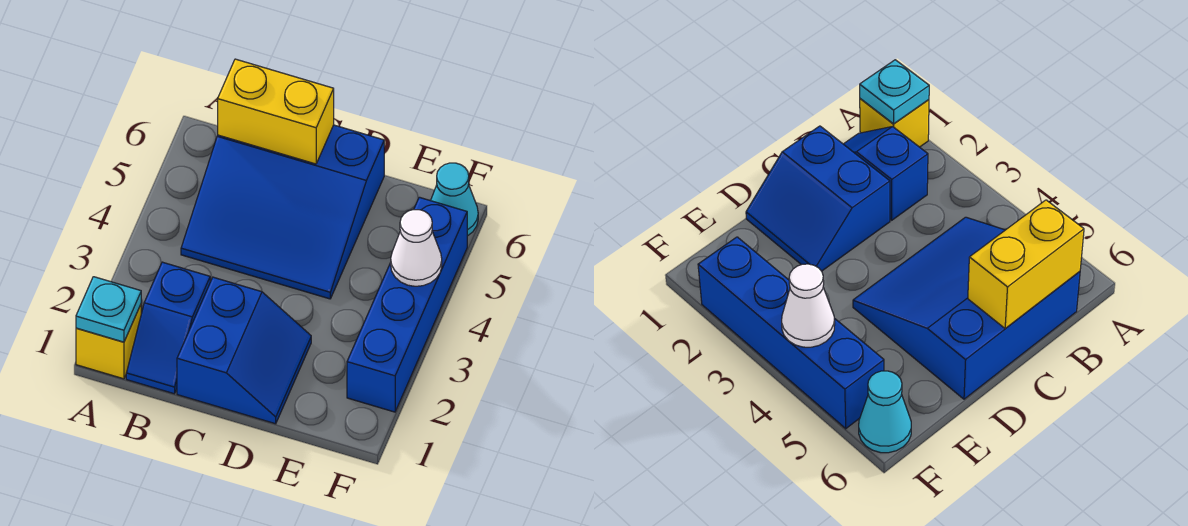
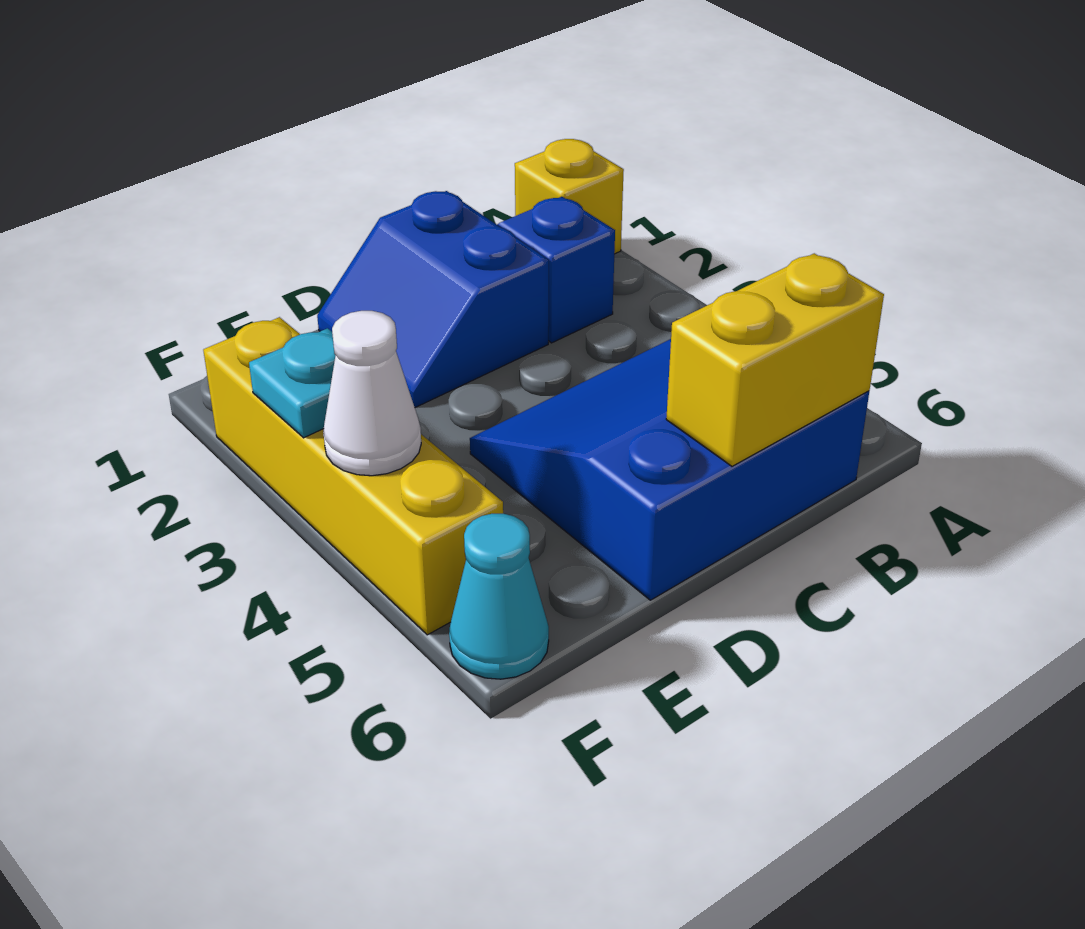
cyan 1x1 plate [76,277,141,342] -> cyan 1x1 plate moved to [249,328,336,438]
blue 1x4 brick [347,197,467,412] -> yellow 1x4 brick [203,317,503,635]

